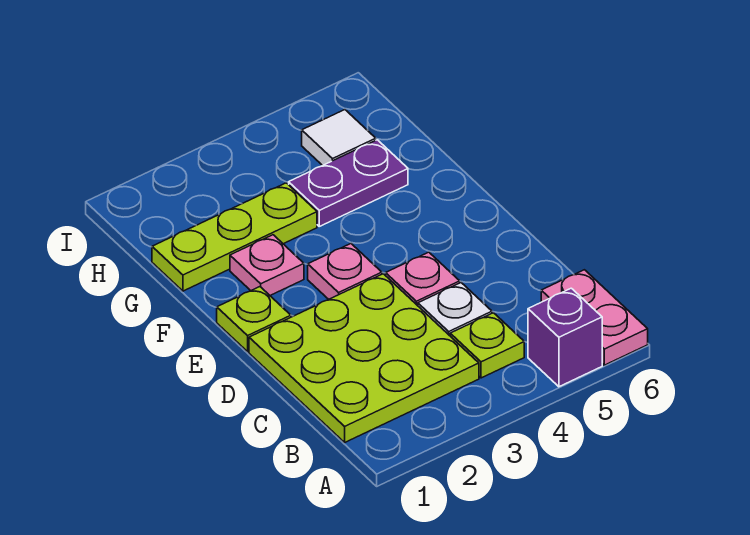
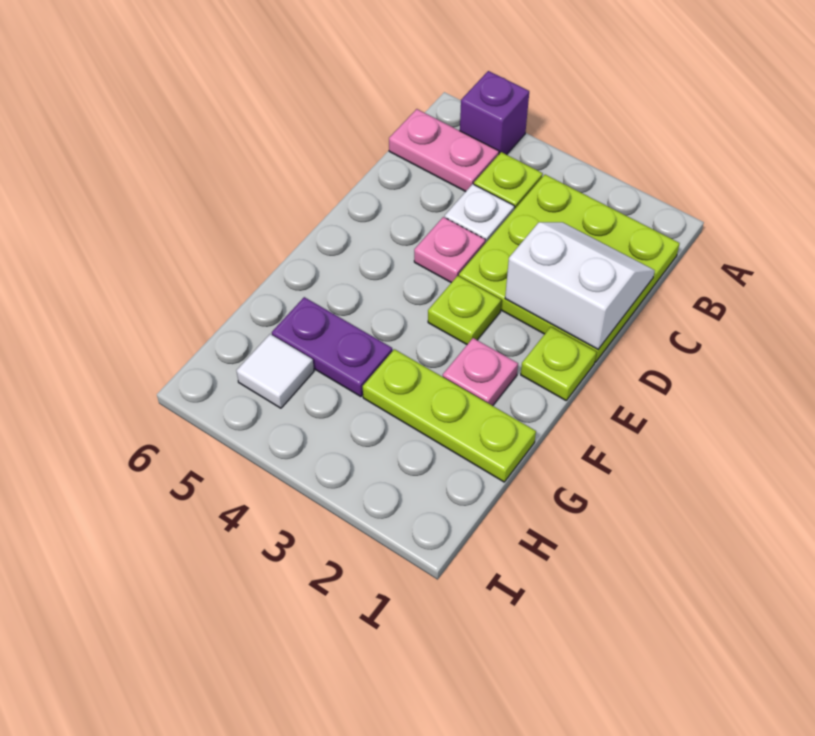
pink 1x2 plate [541,270,648,365] -> pink 1x2 plate turned to [389,109,499,192]
none -> white 2x2 slope [505,222,655,349]
pink 1x1 plate [308,244,382,299] -> lime 1x1 plate [428,276,501,344]

